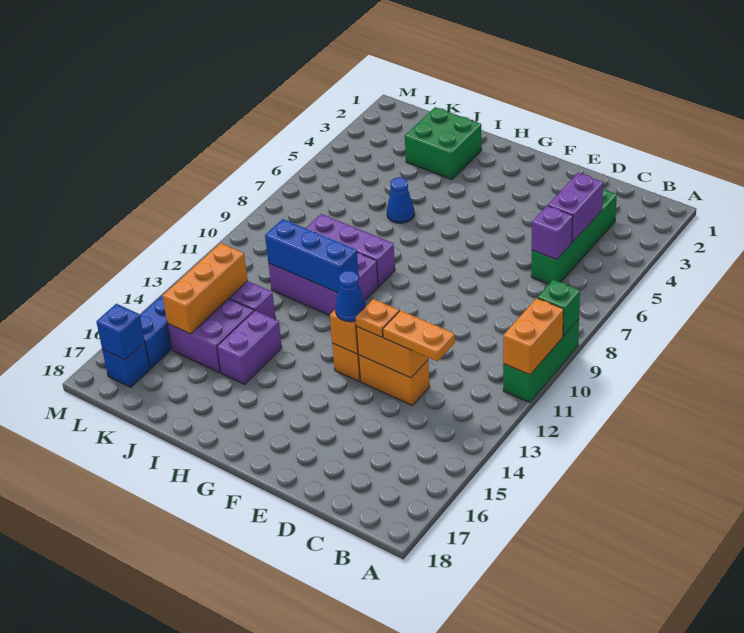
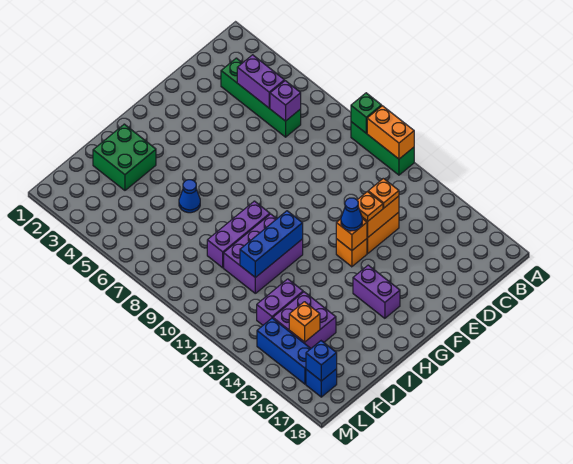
orange 1x2 plate [383,310,455,361] -> orange 1x1 plate [368,178,399,208]
purple 1x2 brick [217,310,282,384] -> purple 1x2 brick moved to [353,265,400,318]
orange 1x3 brick [162,243,248,334] -> orange 1x1 brick [289,302,320,342]

